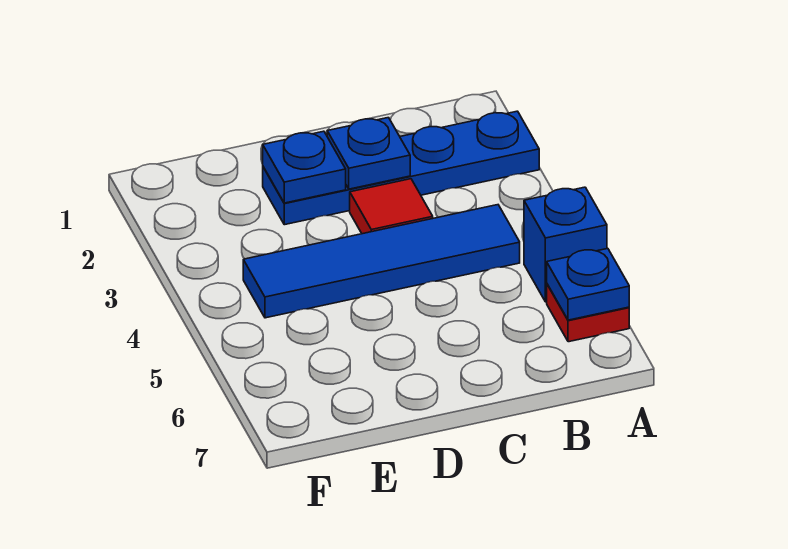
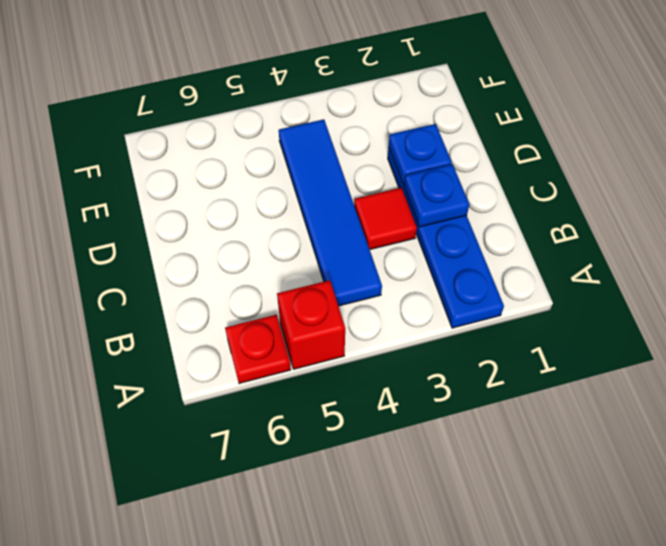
blue 1x1 brick [524,187,607,302] -> red 1x1 brick [277,280,345,369]
blue 1x1 plate [547,248,629,320] -> none

